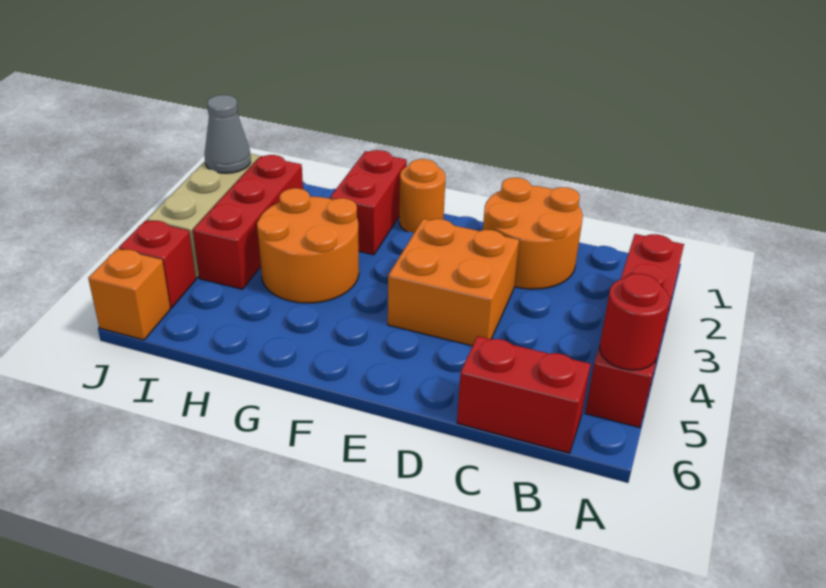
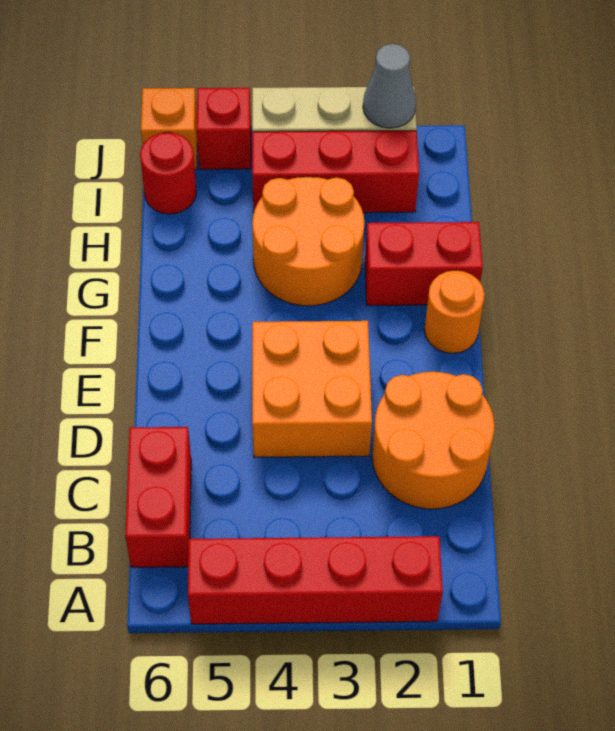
red 1x1 round brick [600,274,669,370] -> red 1x1 round brick moved to [140,132,196,214]

